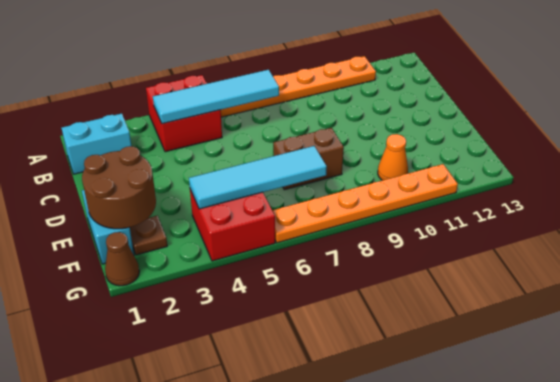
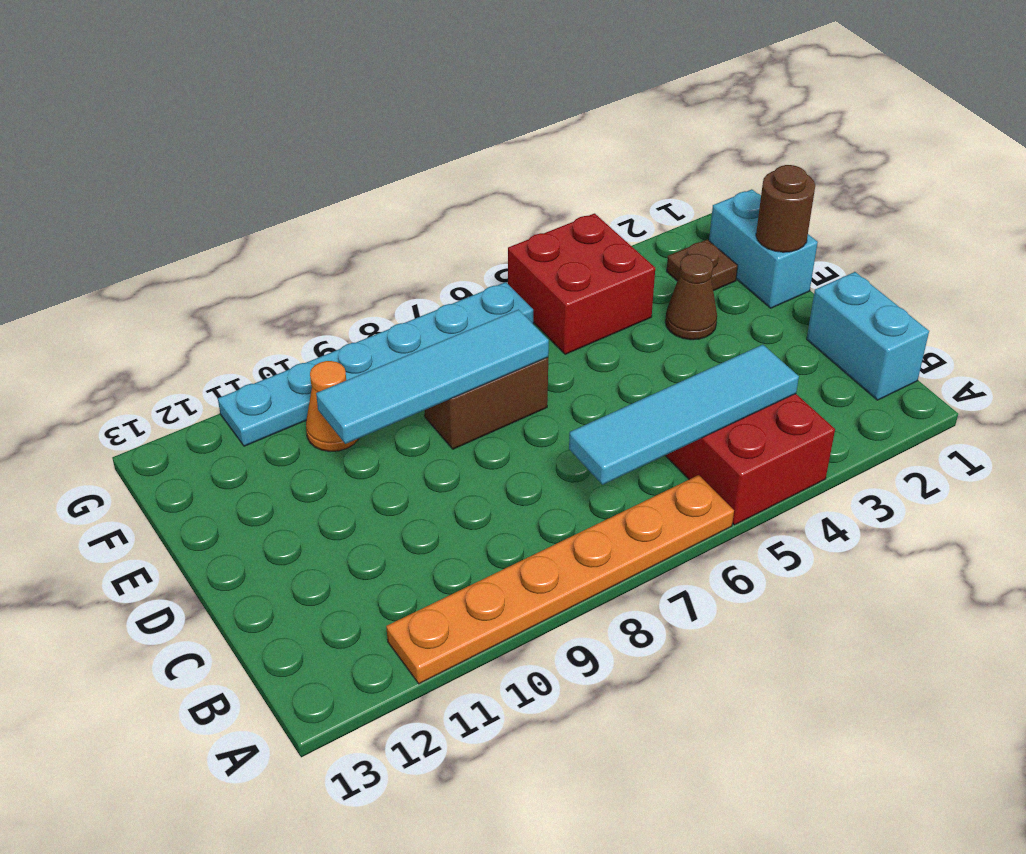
cyan 1x2 brick [62,113,131,174] -> cyan 1x2 brick turned to [807,272,929,400]
brown 2x2 round brick [82,146,156,229] -> brown 1x1 round brick [756,165,815,252]
cyan 1x4 tile [189,146,327,209] -> cyan 1x4 tile moved to [316,310,549,444]
brown 1x1 cone [105,232,139,286] -> brown 1x1 cone moved to [665,254,717,340]
orange 1x6 plate [272,164,458,243] -> cyan 1x6 plate [218,282,533,446]

